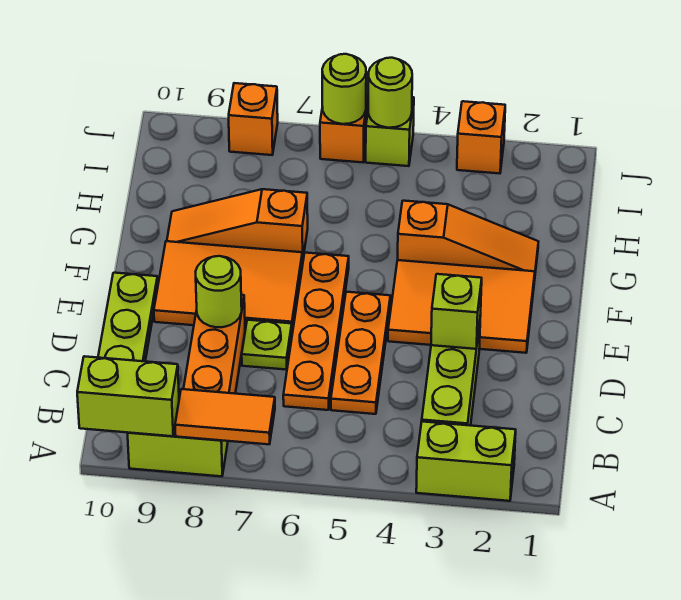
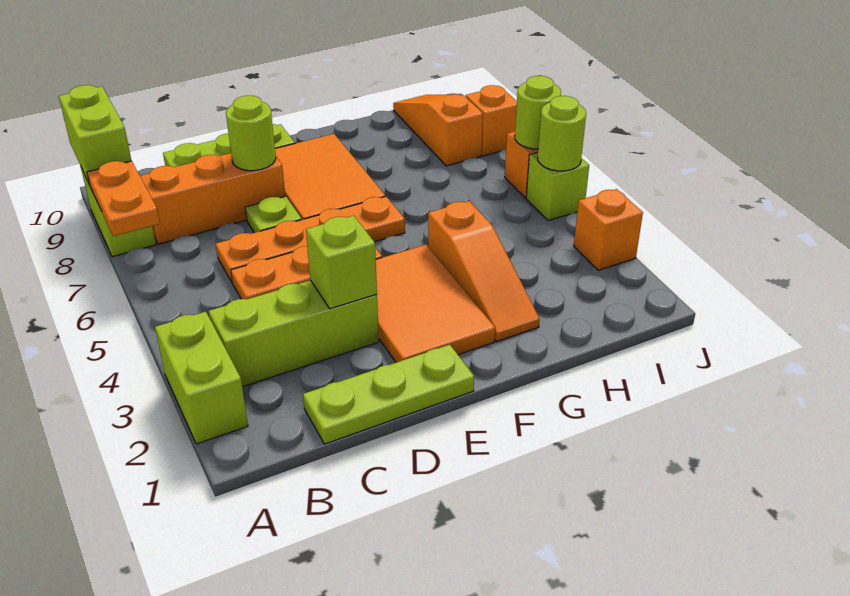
orange 1x2 tile [175,389,275,444] -> orange 1x2 plate [87,161,160,236]
none -> lime 1x3 plate [303,345,474,444]
orange 1x3 slope [167,189,308,262] -> orange 1x3 slope moved to [393,94,483,166]

